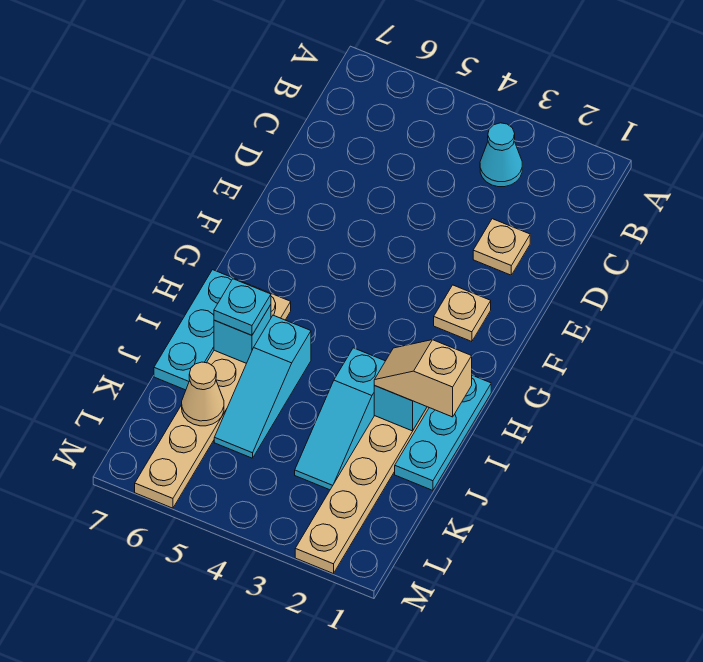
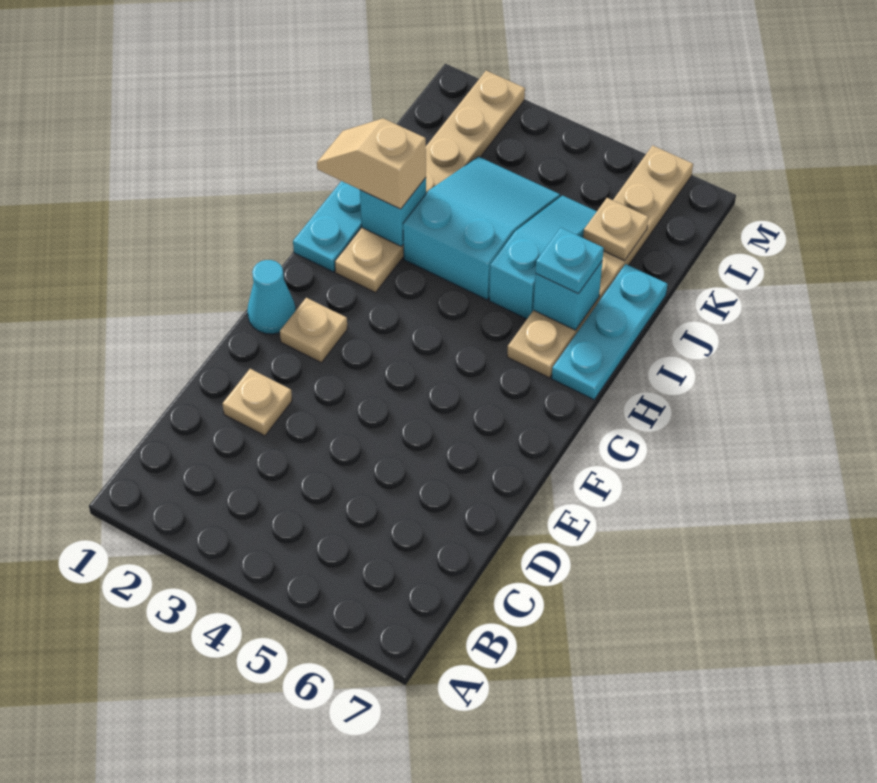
cyan 1x1 cone [480,123,522,187] -> cyan 1x1 cone moved to [247,260,296,334]
tan 1x2 slope [374,340,472,417] -> tan 1x2 slope turned to [317,118,426,209]
cyan 1x3 slope [295,348,385,490] -> cyan 2x3 slope [403,157,560,300]
tan 1x1 cone [182,362,224,426] -> tan 1x1 plate [583,198,649,261]

